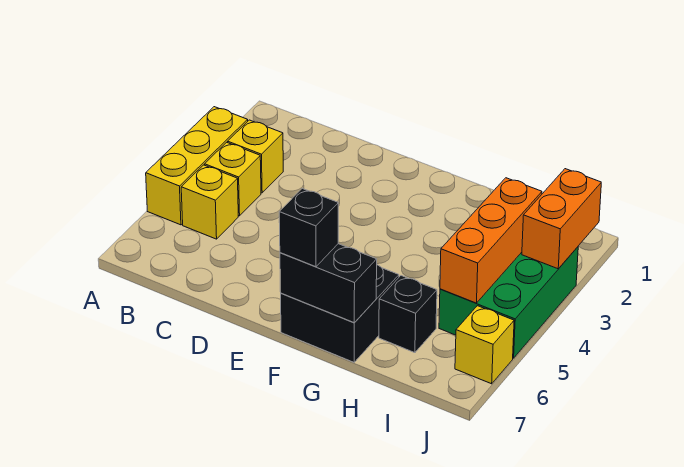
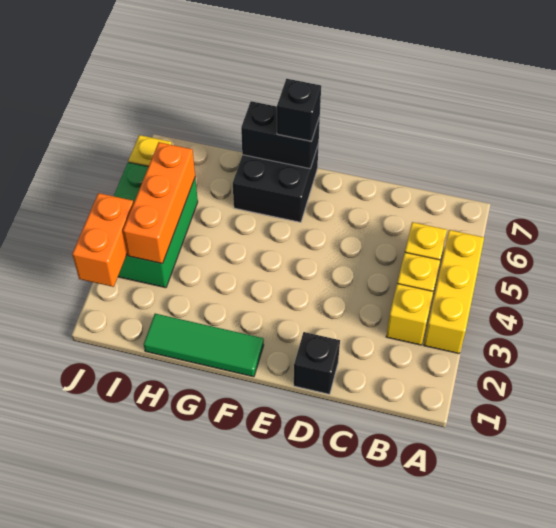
none -> green 1x3 tile [144,314,264,377]
black 1x1 brick [379,276,437,353] -> black 1x1 brick moved to [294,332,340,394]

